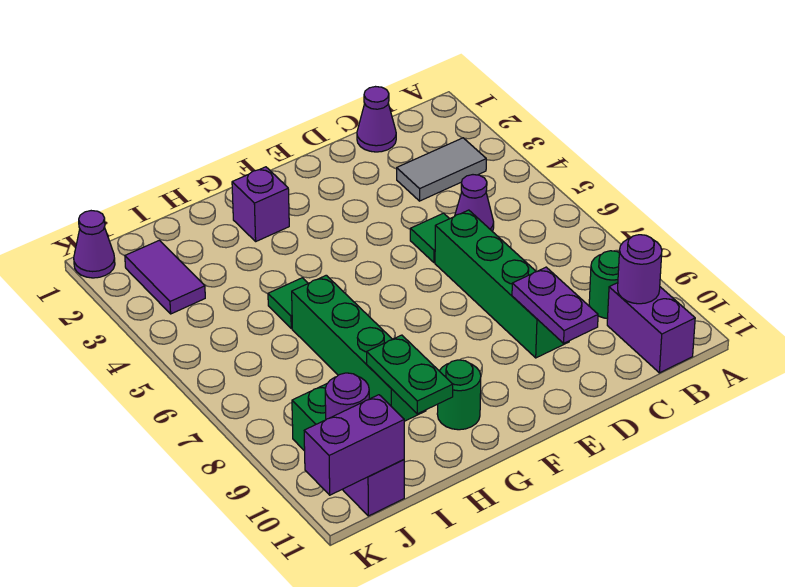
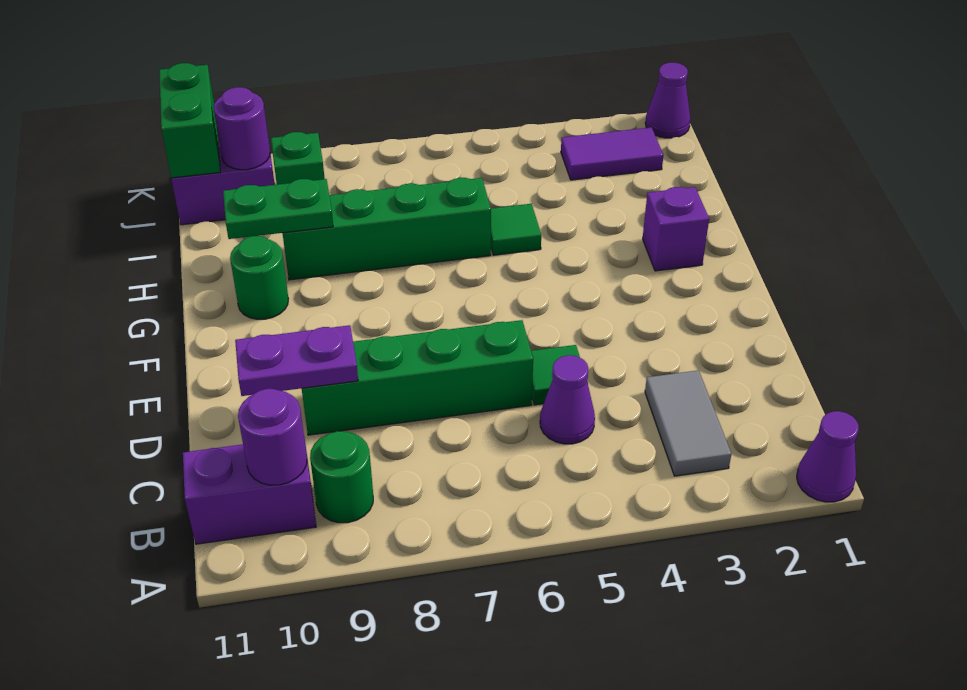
purple 1x1 cone [357,87,396,152] -> purple 1x1 cone moved to [797,411,859,502]
purple 1x2 brick [304,395,404,495] -> green 1x2 brick [159,63,220,178]

